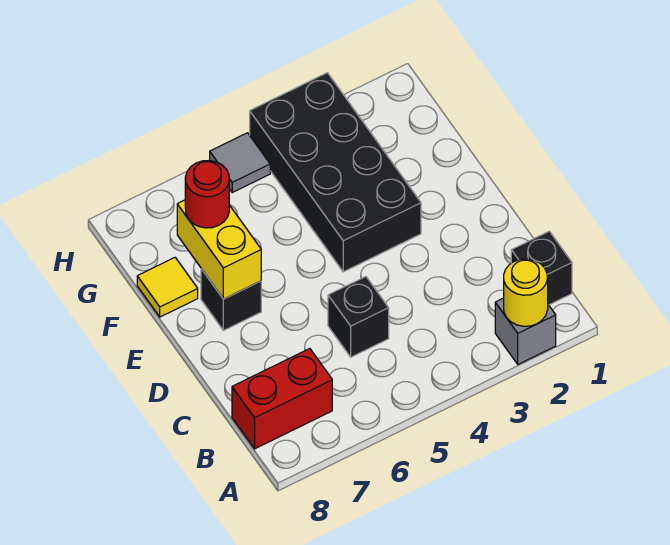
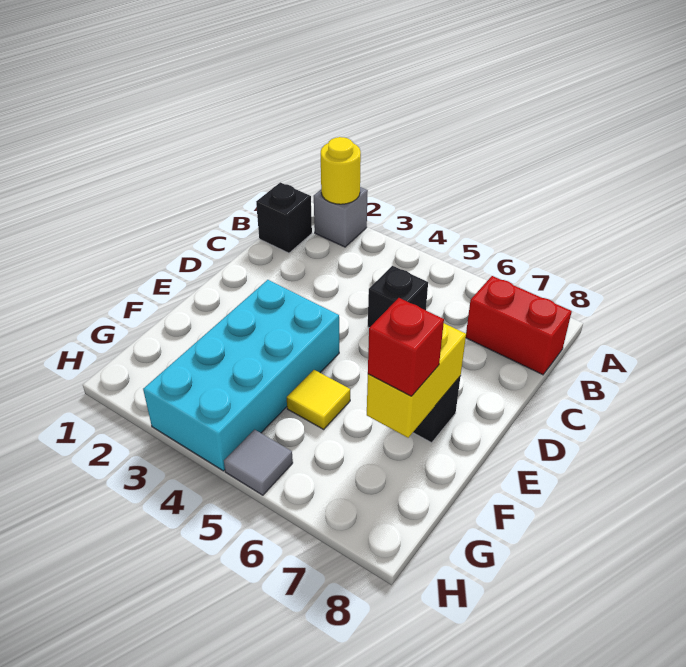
black 2x4 brick [250,73,421,272] -> cyan 2x4 brick [143,280,339,471]
red 1x1 round brick [185,160,229,228] -> red 1x1 brick [368,298,444,396]
yellow 1x1 tile [137,258,198,317] -> yellow 1x1 tile moved to [287,370,350,429]

